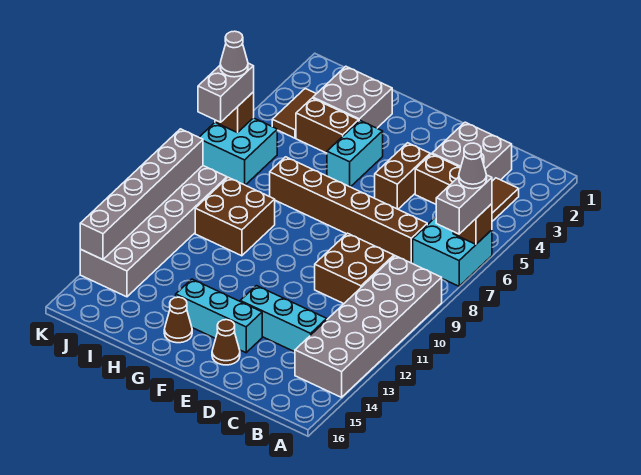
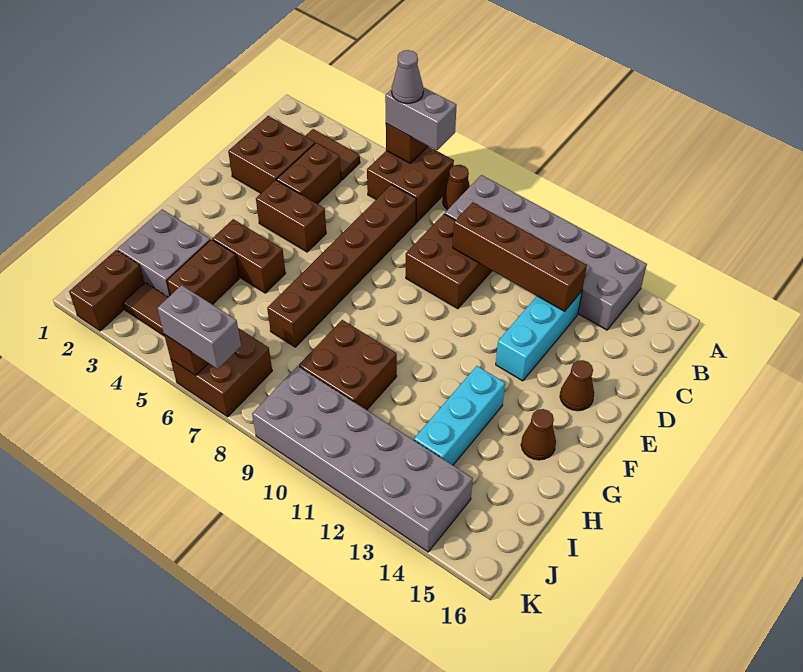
cyan 2x2 brick [412,217,492,286] -> brown 2x2 brick [367,146,454,222]
none -> brown 1x1 cone [443,165,470,210]
grey 2x2 brick [432,122,512,181] -> brown 2x2 brick [228,116,315,193]
none -> brown 1x4 brick [453,202,587,311]
cyan 1x3 brick [176,279,262,353] -> cyan 1x3 brick moved to [414,366,505,465]
cyan 1x2 brick [327,121,383,187] -> brown 1x2 brick [212,219,286,293]
none -> brown 1x2 brick [69,250,144,331]
cyan 2x2 brick [199,118,277,185] -> brown 2x2 brick [171,328,272,417]
grey 1x1 cone [220,31,248,77] -> none
grey 1x6 brick [80,129,203,260] -> none

